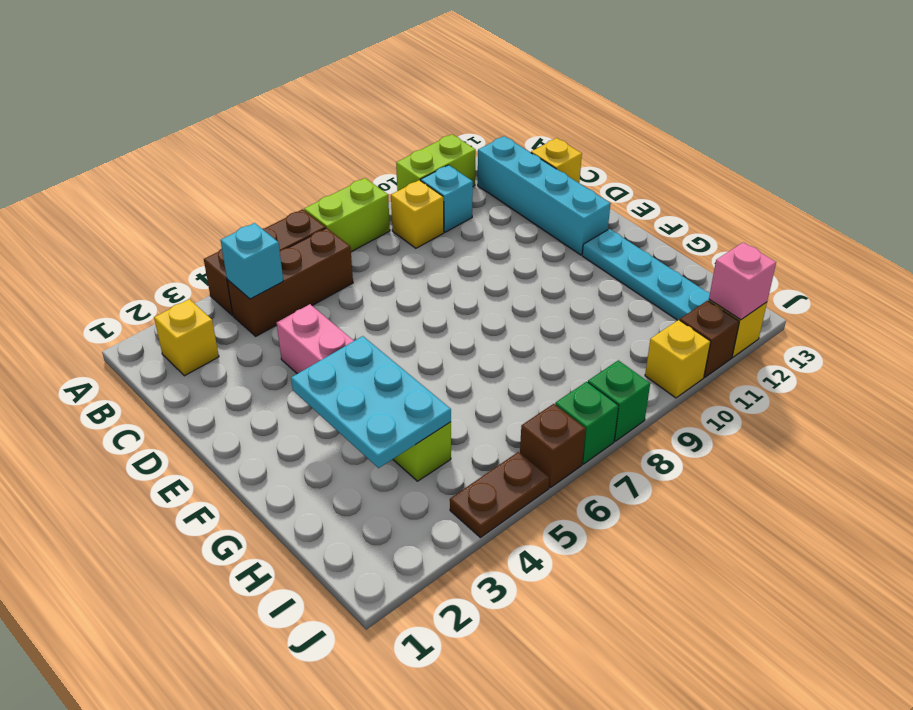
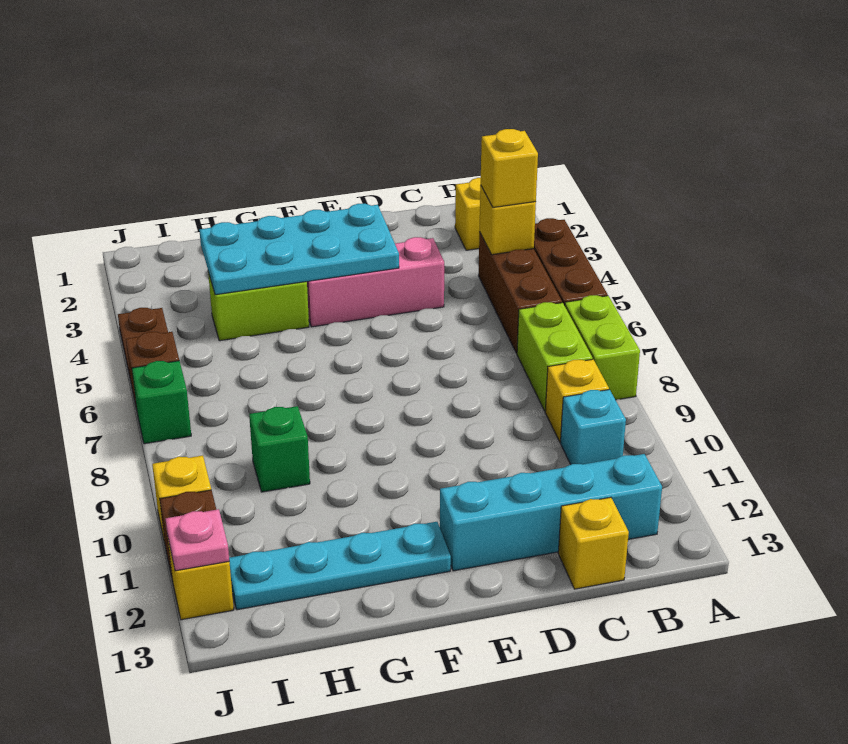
lime 1x2 brick [396,134,476,191] -> lime 1x2 brick moved to [517,302,593,411]
cyan 1x1 brick [221,223,283,299] -> yellow 1x1 brick [479,185,536,255]
none -> yellow 1x1 brick [481,129,538,207]
cyan 2x3 plate [291,336,451,468] -> cyan 2x4 plate [199,204,399,295]
green 1x1 brick [588,360,650,441] -> green 1x1 brick moved to [249,406,310,492]
pink 1x1 brick [709,242,776,320] -> pink 1x1 plate [166,509,229,571]

